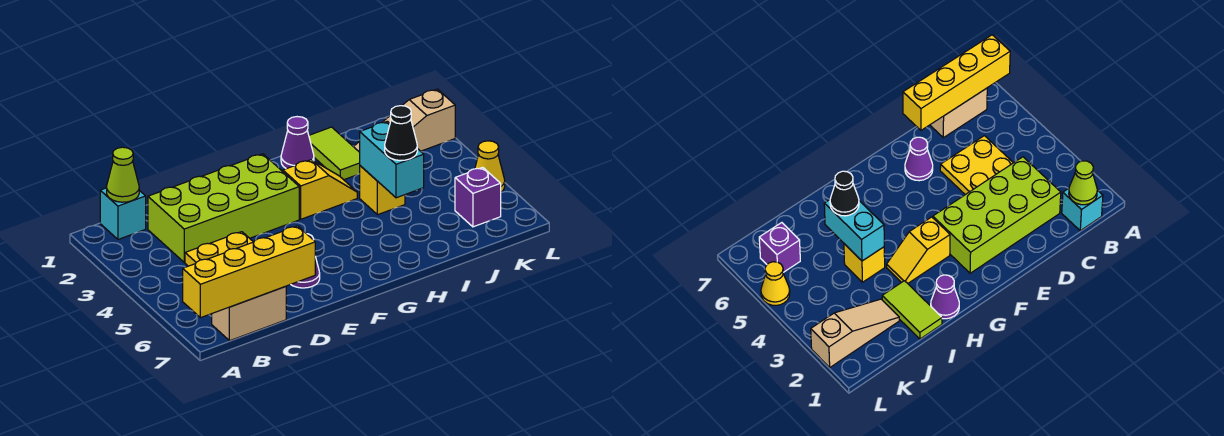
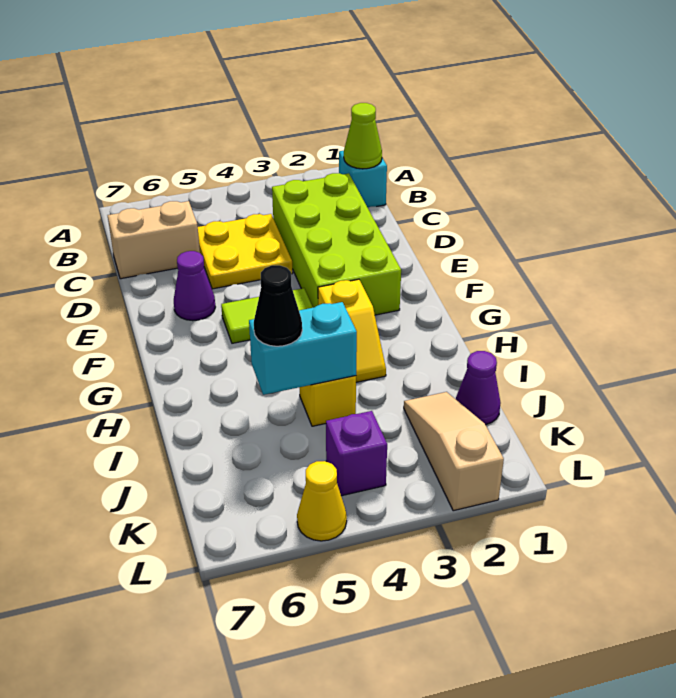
yellow 1x4 brick [183,226,315,318] -> none
tan 1x2 brick [212,286,286,341] -> tan 1x2 brick turned to [108,201,200,279]
purple 1x1 cone [281,117,314,169] -> purple 1x1 cone moved to [456,351,501,425]
lime 1x2 tile [309,127,360,180] -> lime 1x2 tile moved to [221,288,313,343]
purple 1x1 brick [455,167,501,227] -> purple 1x1 brick moved to [326,411,387,496]

